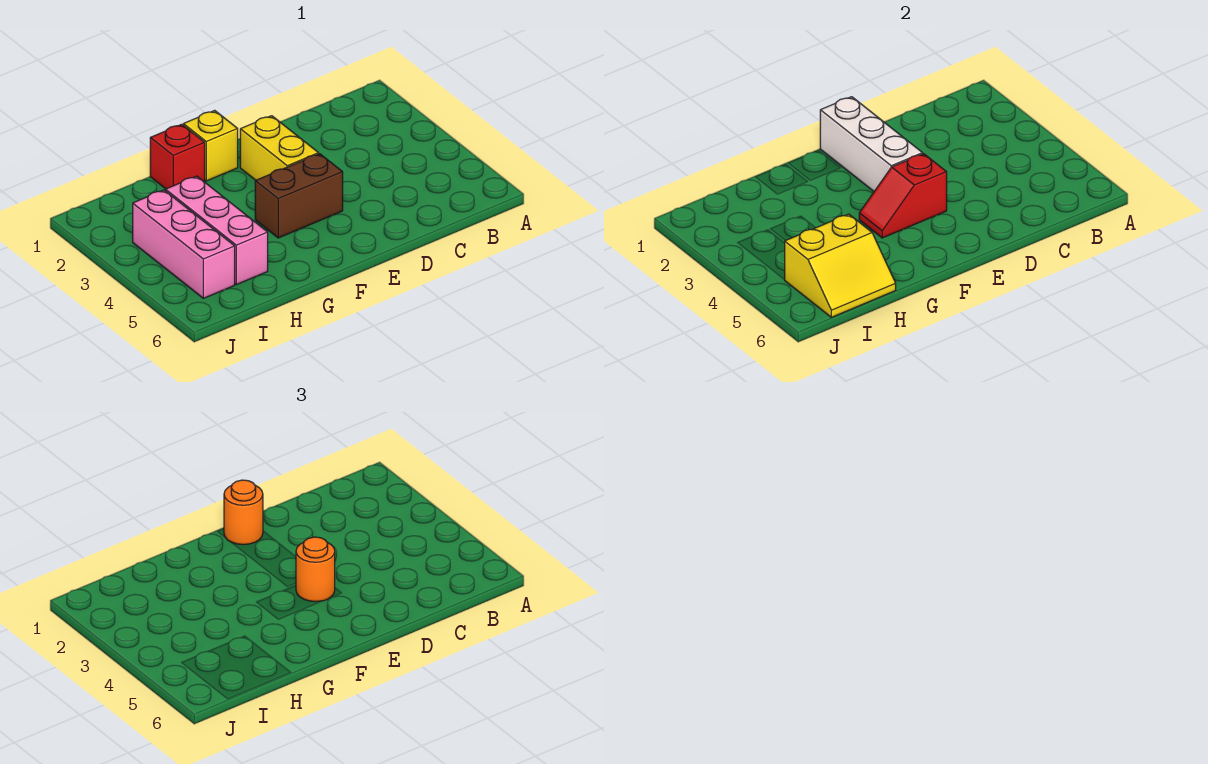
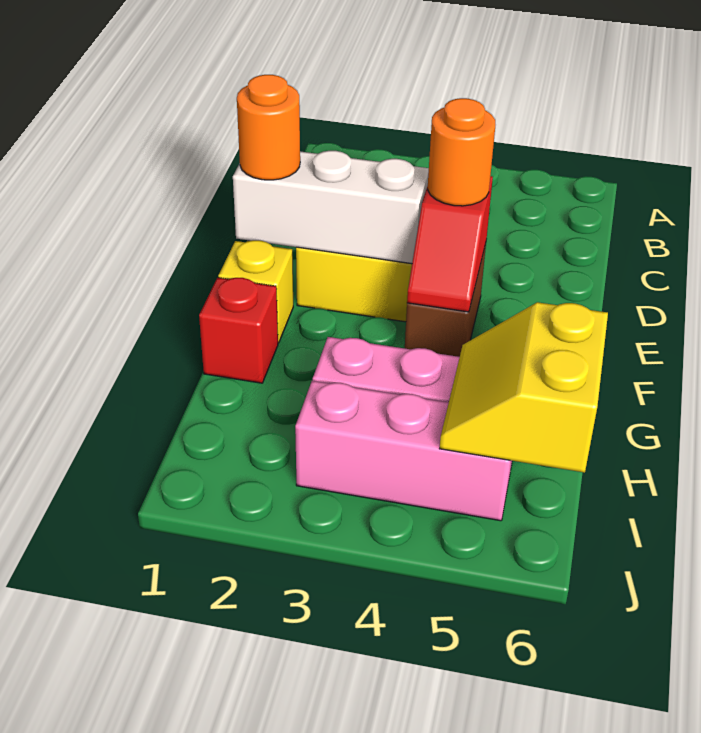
yellow 2x2 slope [785,214,896,317] -> yellow 2x2 slope turned to [439,302,608,473]

